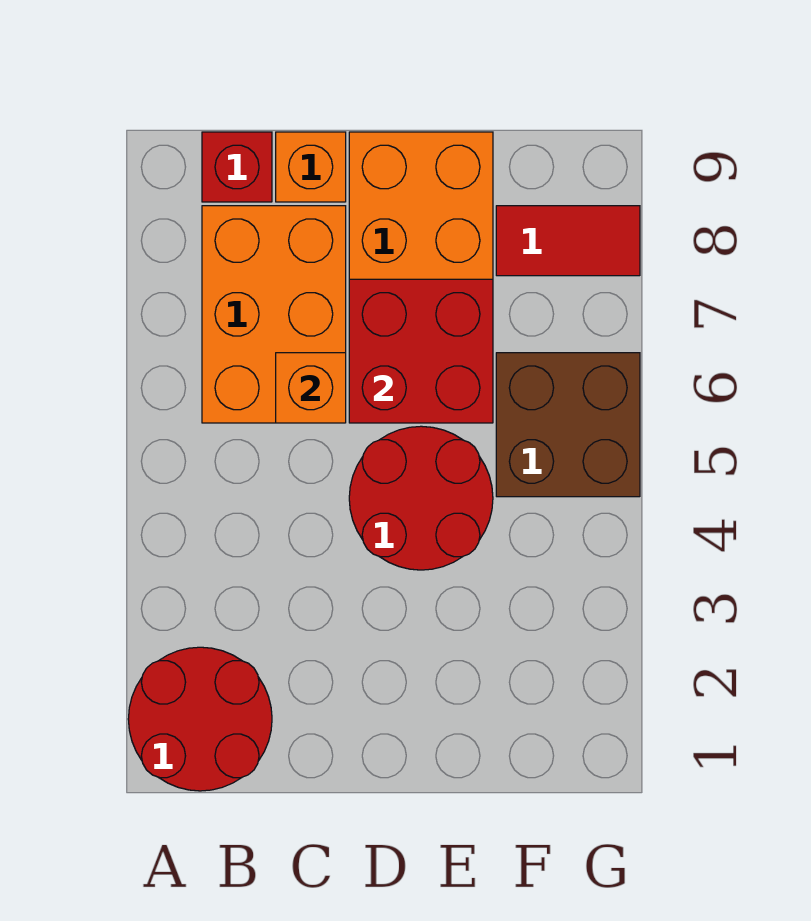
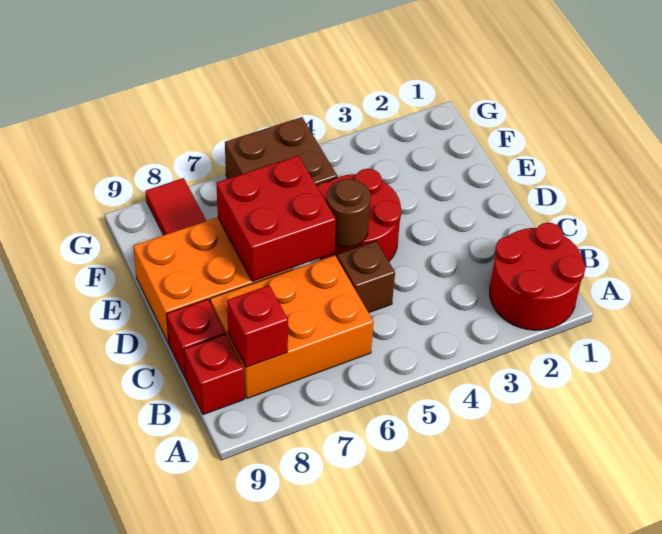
none -> red 1x1 brick [227,285,288,367]
none -> brown 1x1 brick [337,241,395,313]
orange 1x1 brick [276,353,346,423] -> none
orange 1x1 brick [276,132,346,202] -> red 1x1 brick [167,299,225,379]
none -> brown 1x1 round brick [326,179,371,247]

